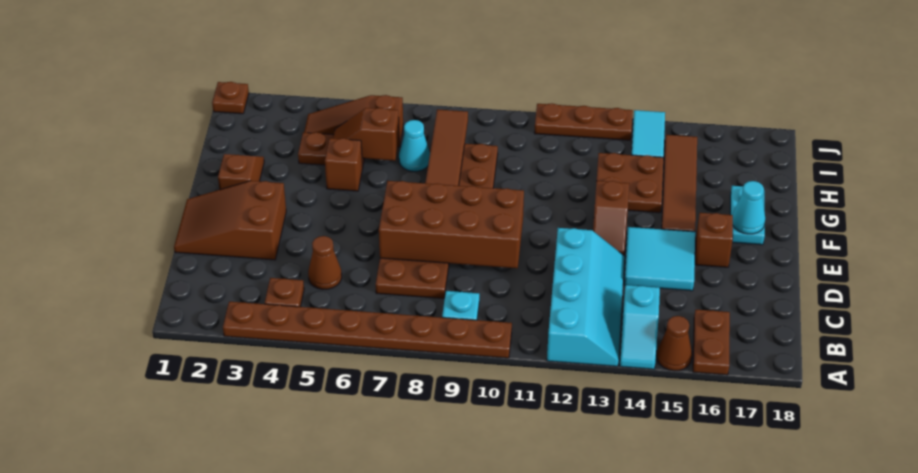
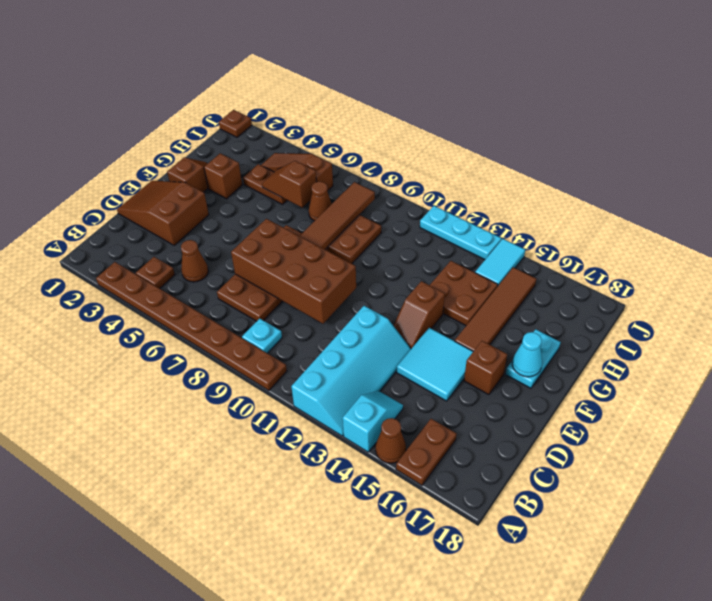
cyan 1x2 slope [620,285,660,369] -> cyan 1x2 slope turned to [343,391,403,452]
brown 1x1 brick [325,138,363,191] -> brown 1x1 brick moved to [204,153,242,199]
cyan 1x1 cone [399,120,430,171] -> brown 1x1 cone [309,182,332,221]
brown 1x3 plate [534,103,633,140] -> cyan 1x3 plate [420,206,501,260]

